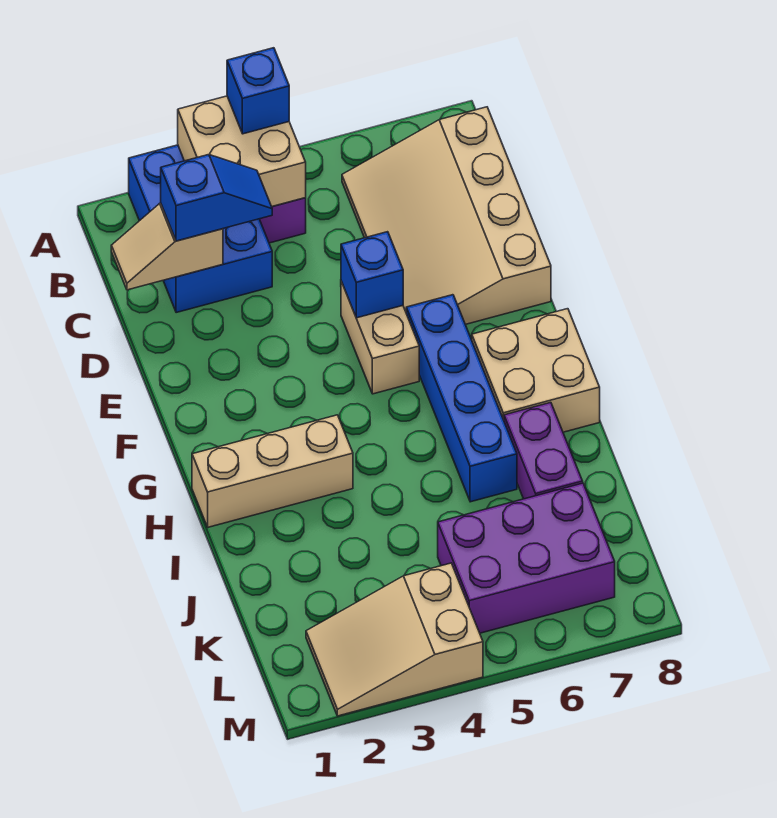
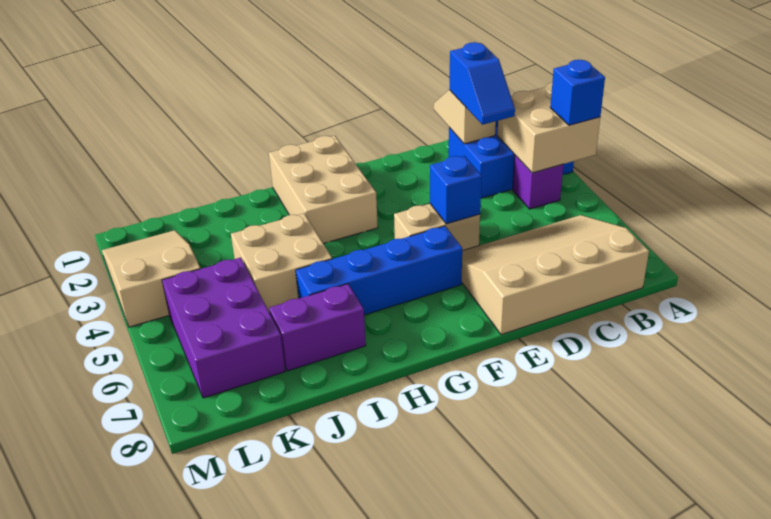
tan 2x2 brick [472,309,600,432] -> tan 2x2 brick moved to [231,213,332,313]
tan 1x3 brick [192,415,353,527] -> tan 2x3 brick [269,136,378,244]

